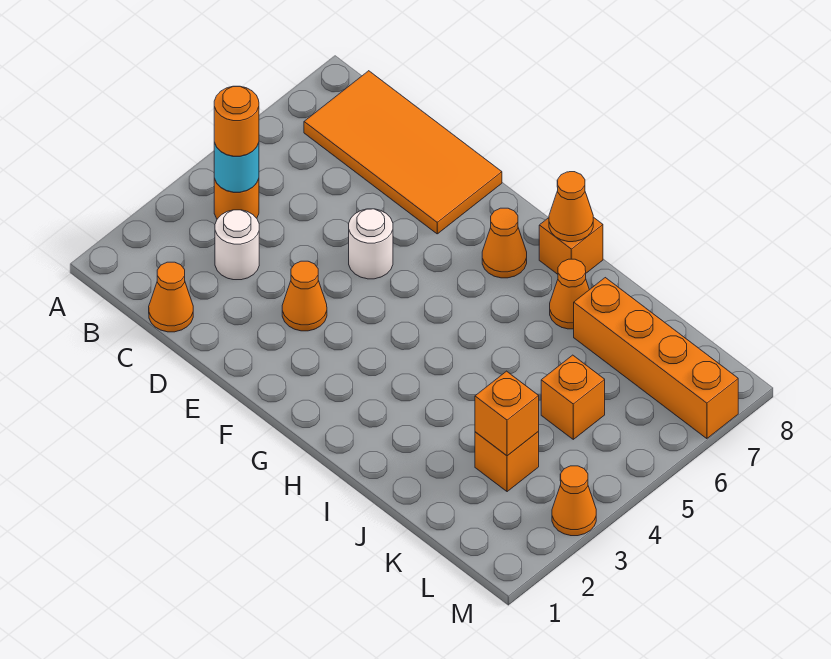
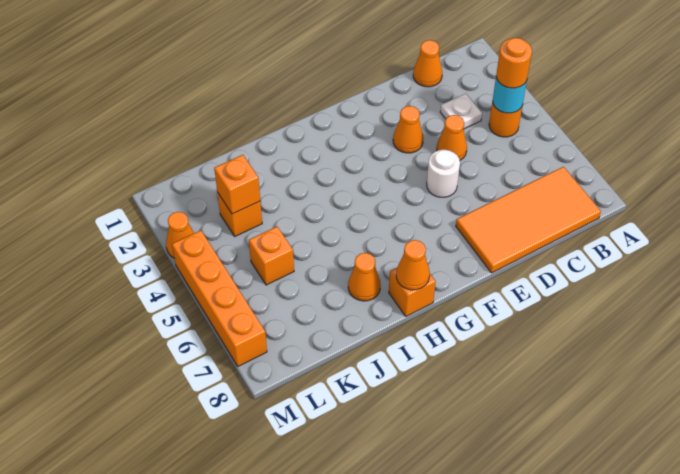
white 1x1 round brick [215,210,259,280] -> white 1x1 plate [440,94,482,129]
orange 1x1 cone [482,208,527,278] -> orange 1x1 cone moved to [437,115,467,160]
orange 1x4 brick [574,278,738,439] -> orange 1x4 brick turned to [172,230,267,366]

